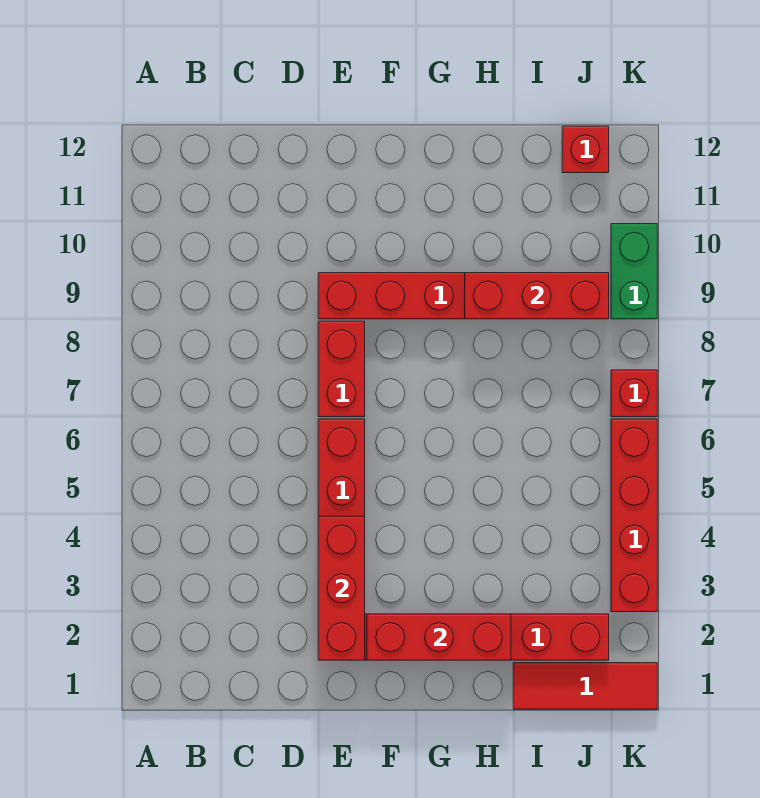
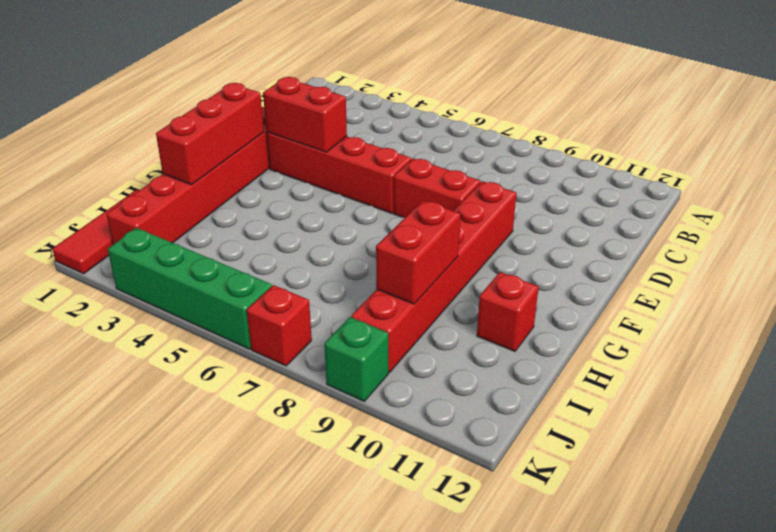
red 1x3 brick [318,516,365,660] -> red 1x2 brick [263,77,347,152]
red 1x3 brick [465,273,609,319] -> red 1x2 brick [376,201,460,304]
red 1x1 brick [562,126,609,173] -> red 1x1 brick moved to [477,272,539,351]
red 1x4 brick [611,419,657,612] -> green 1x4 brick [108,228,272,349]
green 1x2 brick [611,224,657,319] -> green 1x1 brick [324,317,388,401]

